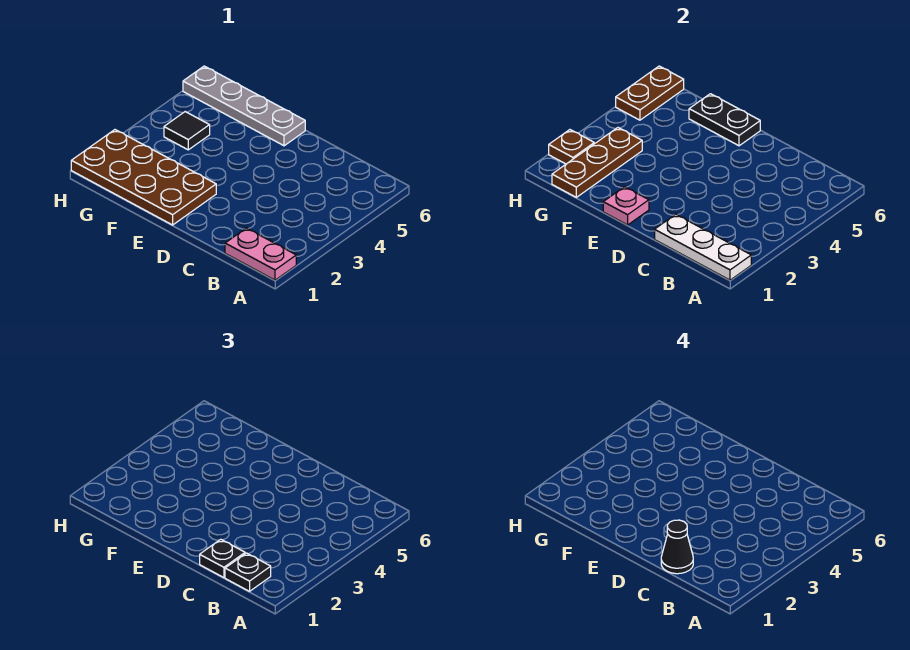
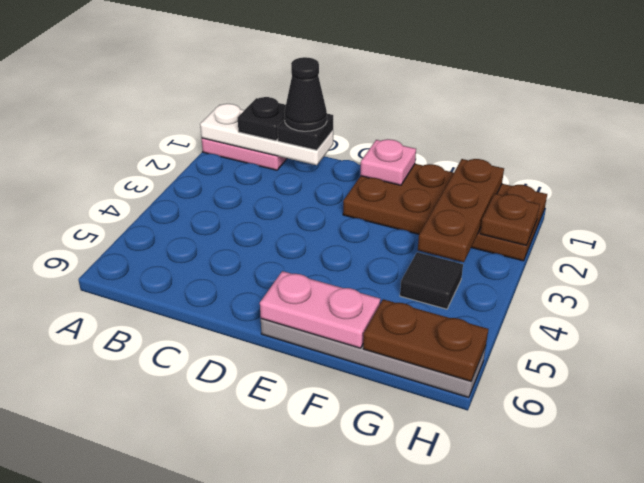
black 1x2 plate [689,94,760,146] -> pink 1x2 plate [260,271,380,348]
brown 1x2 plate [616,66,684,120] -> brown 1x2 plate turned to [363,299,488,381]

